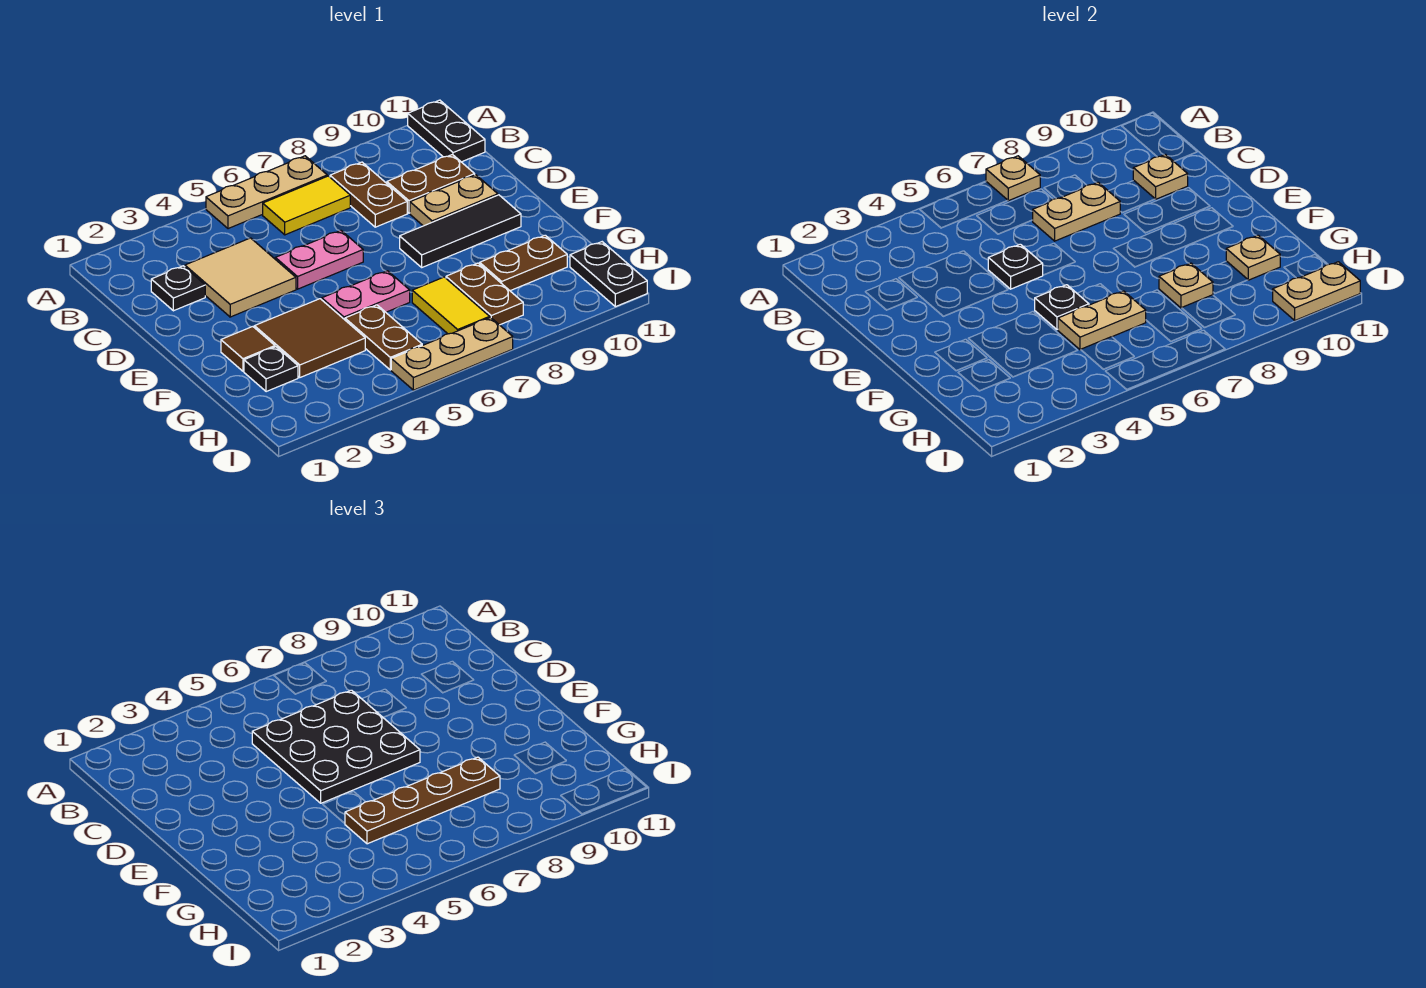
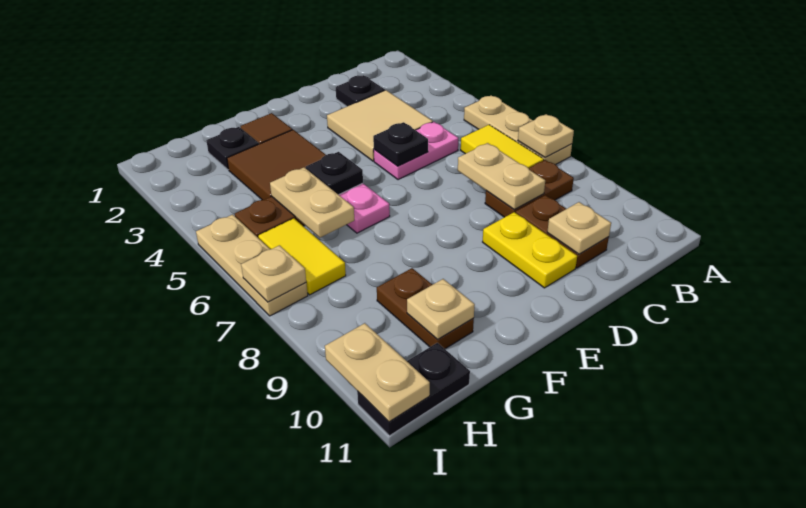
black 1x2 plate [408,100,485,162] -> none
black 3x3 plate [252,690,420,803] -> none
pink 1x2 plate [275,231,363,289] -> pink 1x2 plate turned to [374,122,458,180]
tan 1x2 plate [410,175,498,226] -> yellow 1x2 plate [483,212,577,288]
black 1x3 tile [400,195,521,267] -> none
brown 1x4 plate [345,757,500,844] -> none
yellow 1x2 tile [412,277,490,334] -> yellow 1x2 tile turned to [258,218,346,295]
brown 1x2 plate [446,263,523,325] -> none
tan 1x1 plate [1159,263,1213,308] -> tan 1x1 plate moved to [241,245,306,302]

